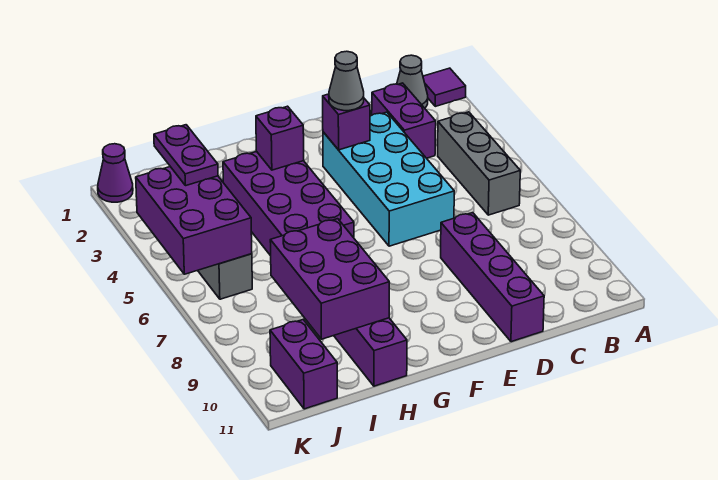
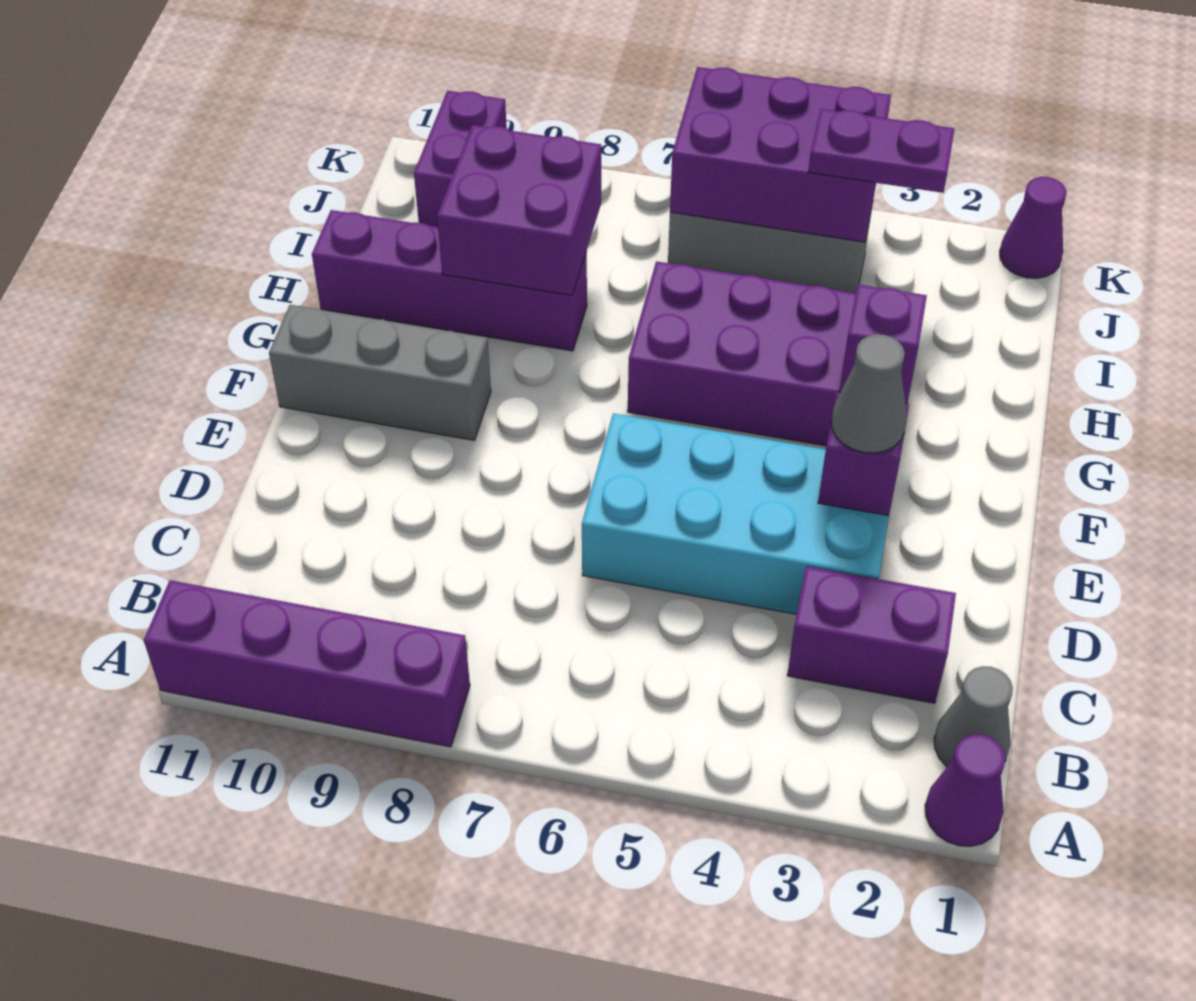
purple 1x1 tile [423,68,466,106] -> purple 1x1 cone [925,735,1005,846]
grey 1x3 brick [438,112,520,215] -> grey 1x3 brick moved to [269,305,491,440]
purple 1x4 brick [441,213,544,342] -> purple 1x4 brick moved to [144,580,470,747]
purple 2x3 brick [270,219,389,339] -> purple 2x2 brick [437,125,601,295]
purple 1x2 brick [270,320,337,409] -> purple 1x2 brick turned to [414,91,507,227]

